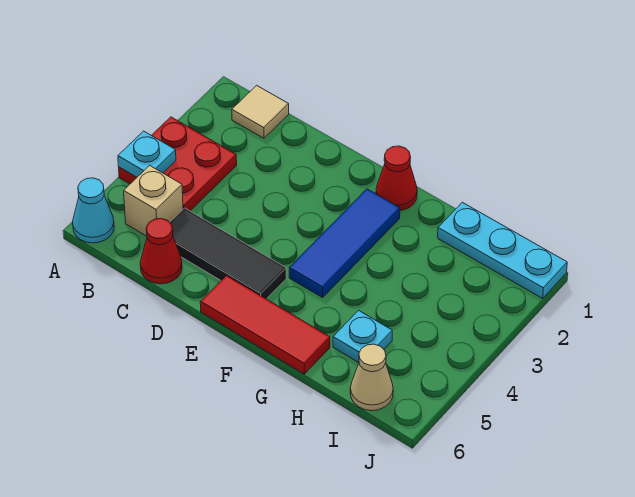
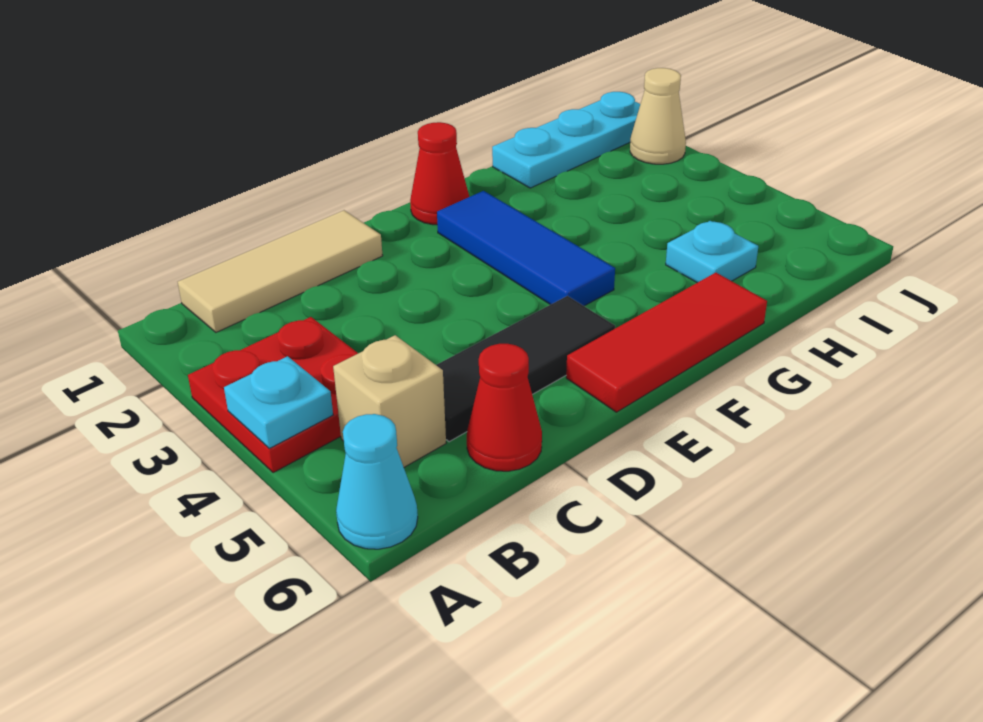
tan 1x1 tile [232,85,289,138] -> tan 1x3 tile [178,210,383,332]
tan 1x1 cone [350,344,393,411] -> tan 1x1 cone moved to [630,68,686,164]

